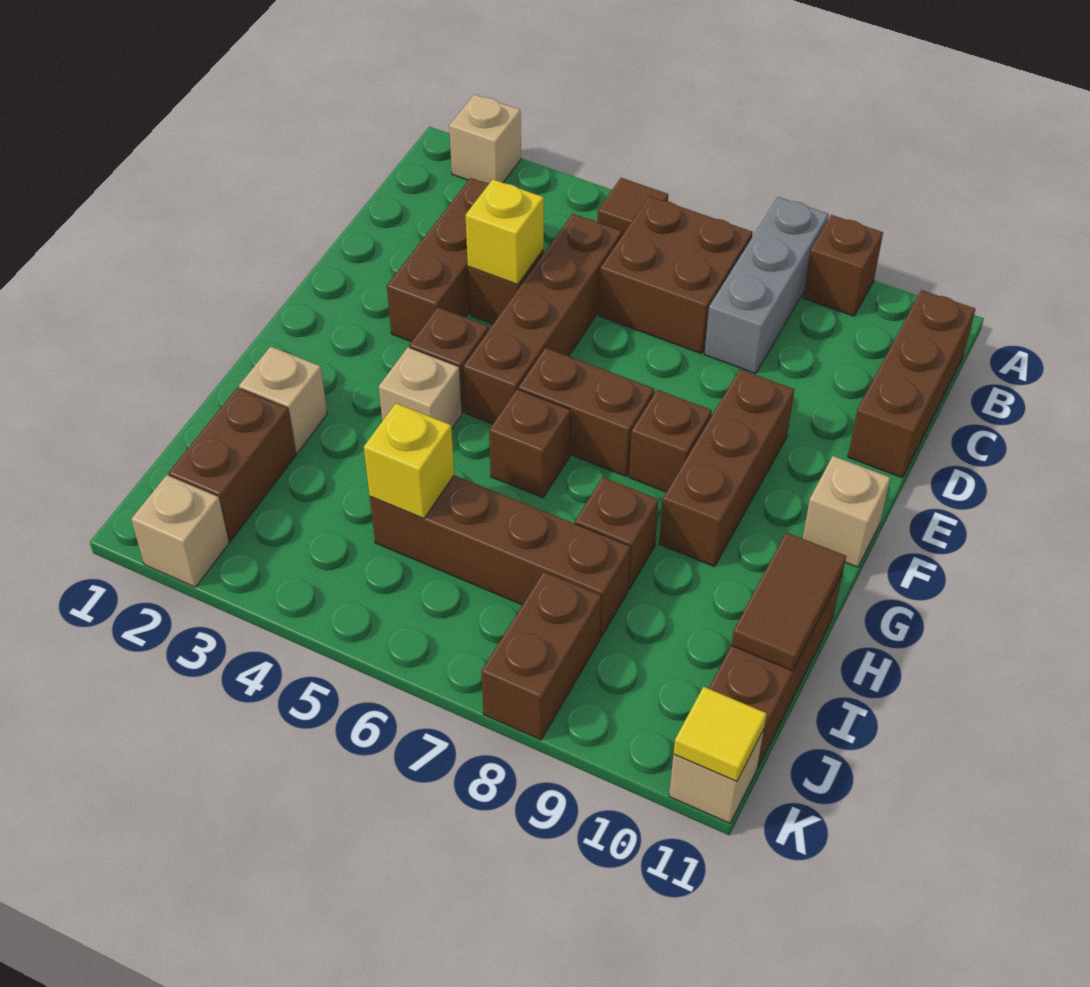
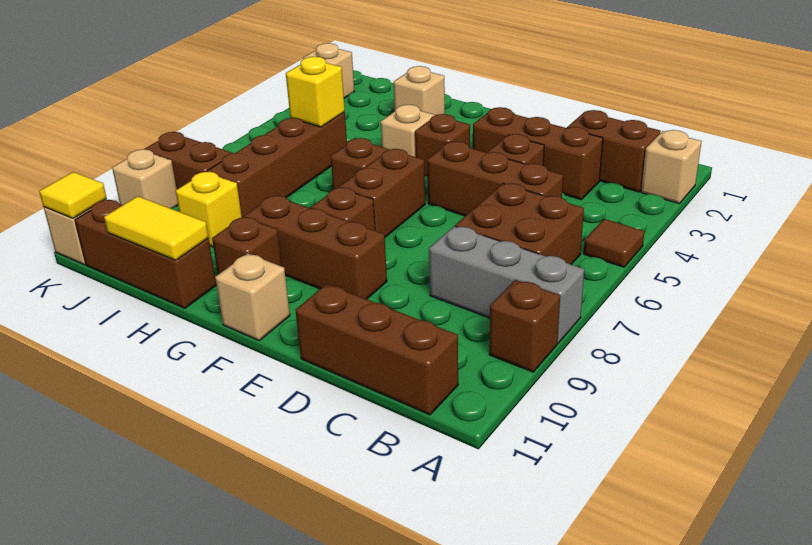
brown 1x4 brick [463,214,622,424] -> brown 1x3 brick [427,141,563,216]
yellow 1x1 brick [465,179,544,285] -> yellow 1x1 brick moved to [176,172,242,247]
brown 1x1 brick [575,477,659,589] -> brown 1x1 brick moved to [212,217,282,274]
brown 1x2 tile [731,532,846,671] -> yellow 1x2 tile [104,196,209,260]
brown 1x2 brick [169,388,296,541] -> brown 1x2 brick moved to [567,110,661,192]
none -> tan 1x1 brick [112,149,178,209]

